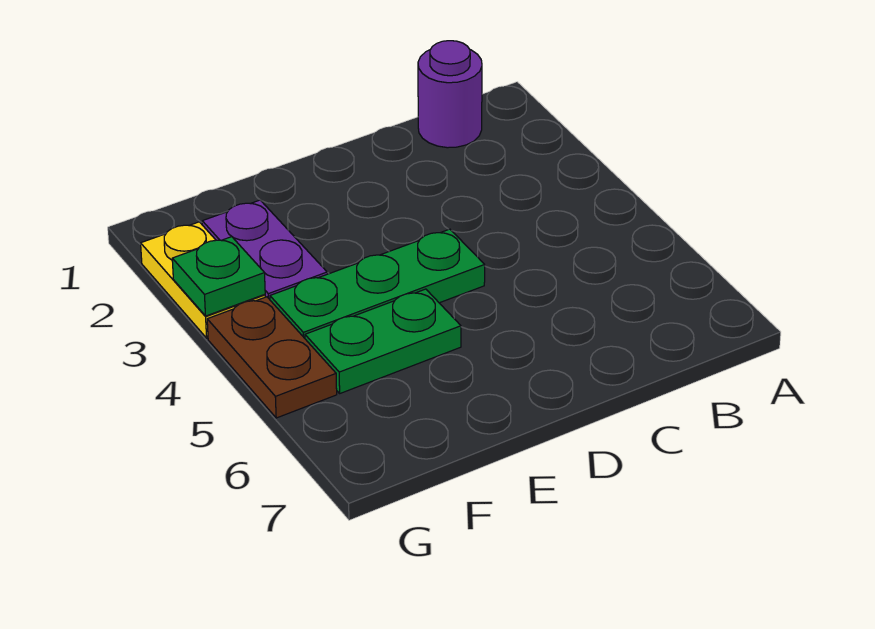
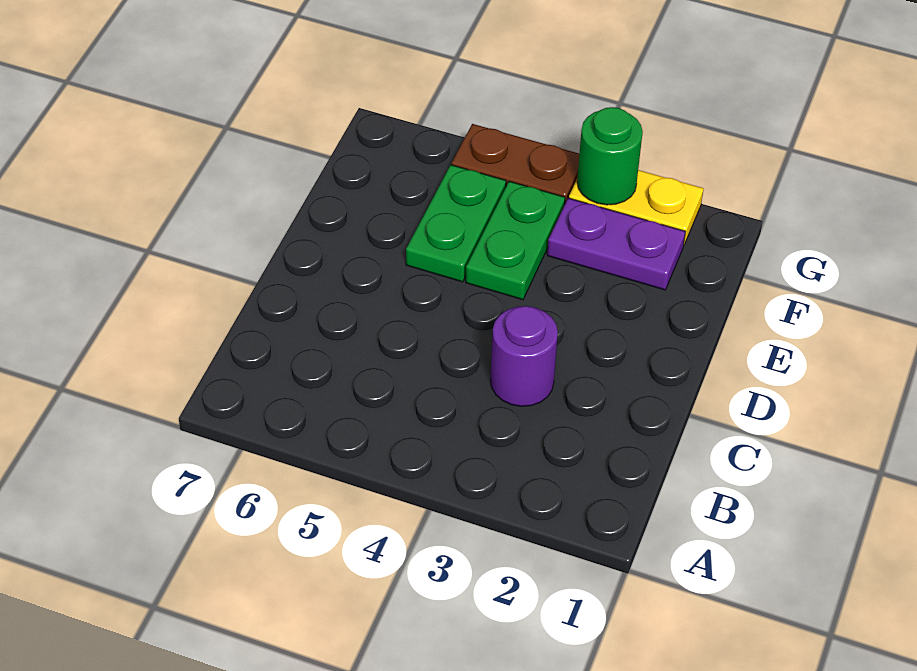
purple 1x1 round brick [418,41,482,148] -> purple 1x1 round brick moved to [490,306,558,406]
green 1x3 plate [270,229,485,338] -> green 1x2 plate [466,181,565,300]
green 1x1 plate [172,237,265,316] -> green 1x1 round brick [577,107,643,205]

